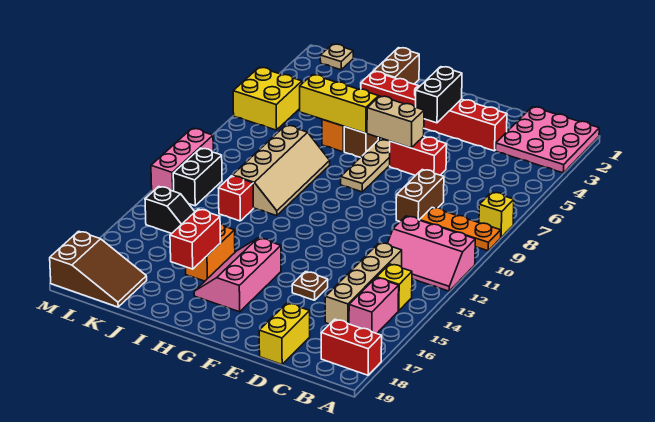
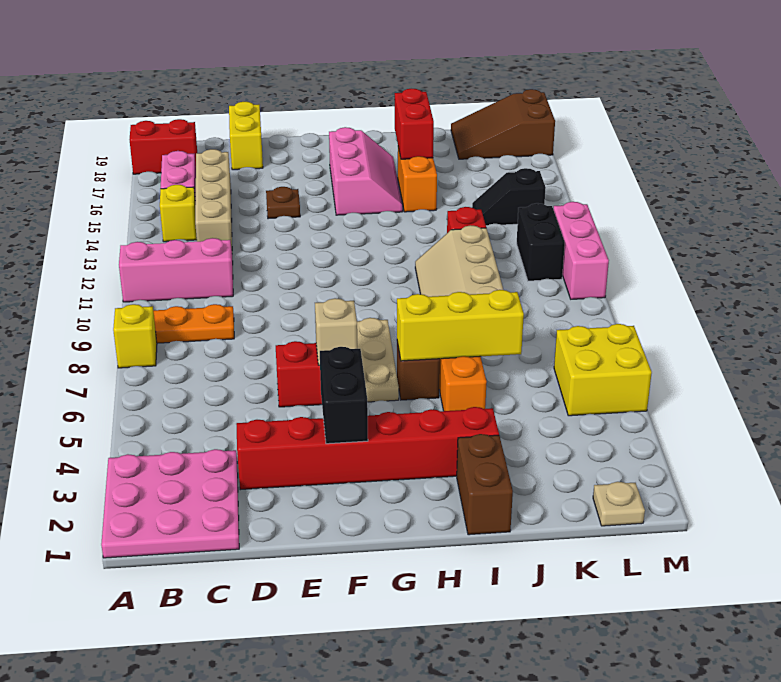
brown 1x2 brick [396,170,444,222] -> none
tan 1x2 brick [367,96,424,148] -> tan 1x1 brick [315,298,357,365]

